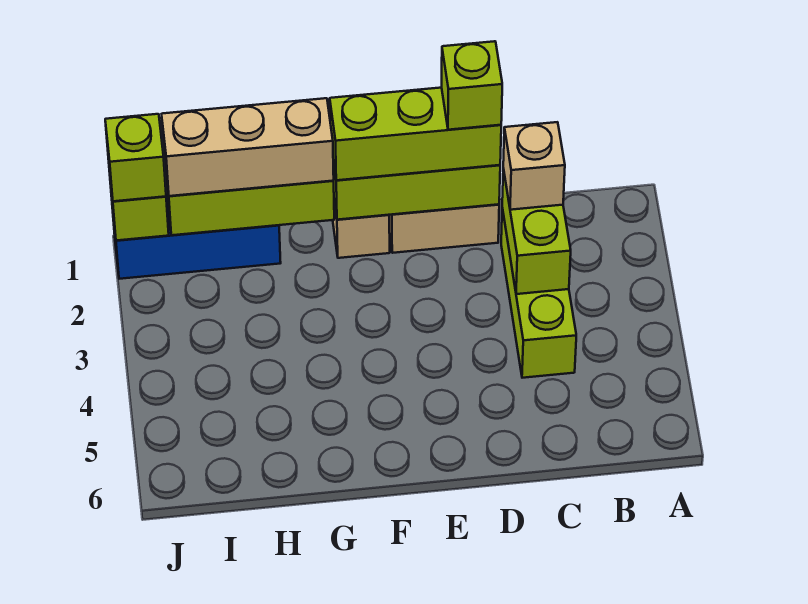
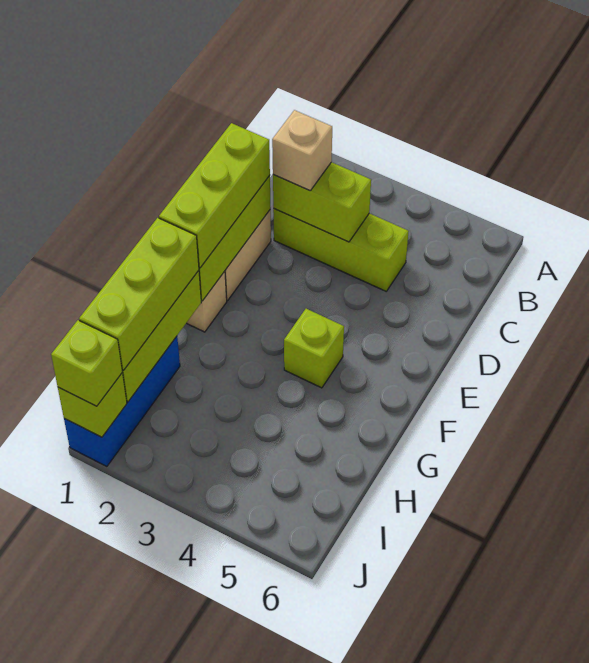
lime 1x1 brick [442,41,502,130] -> lime 1x1 brick moved to [284,309,344,388]
tan 1x3 brick [162,98,334,196] -> lime 1x3 brick [79,218,199,370]

